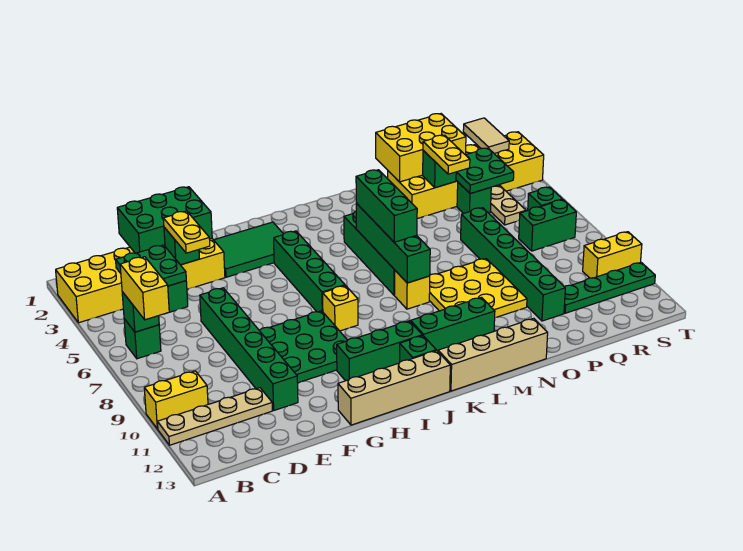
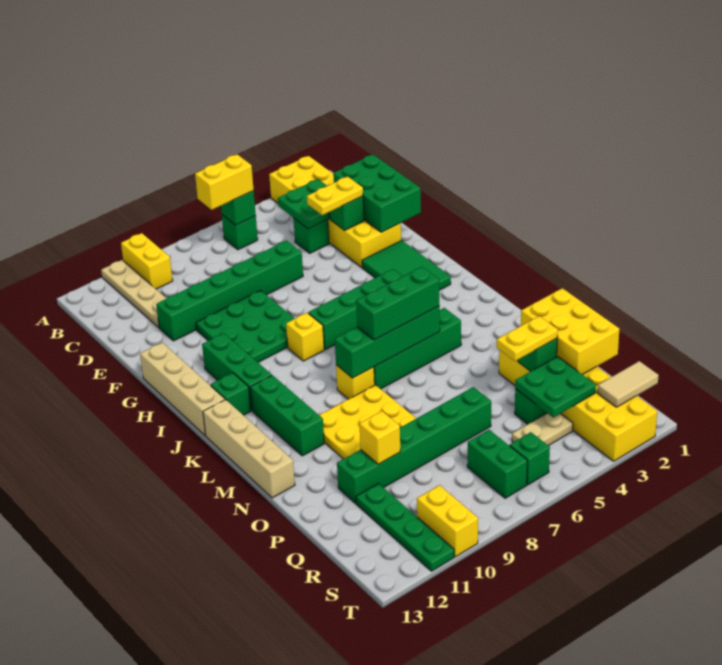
none -> yellow 1x1 brick [359,411,400,464]

